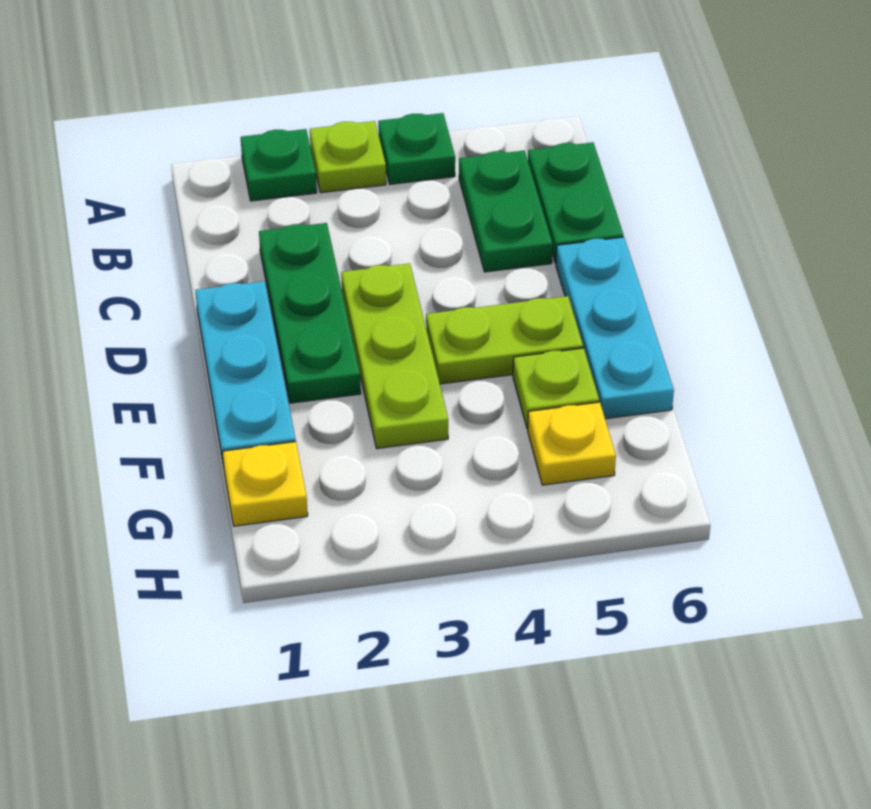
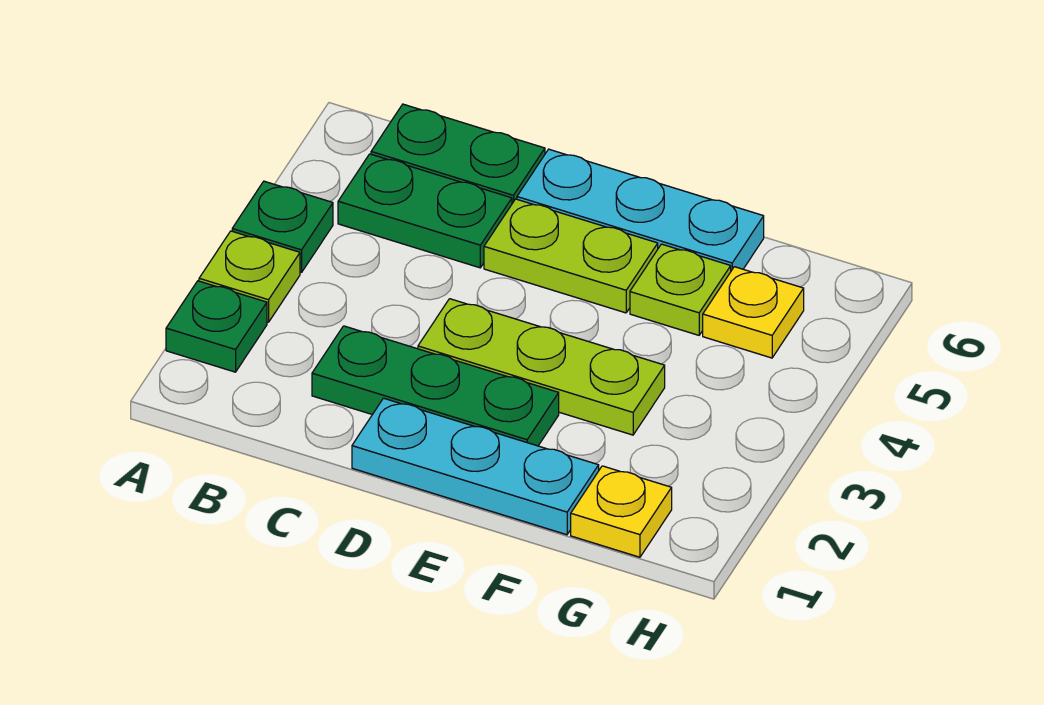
lime 1x2 plate [426,296,583,384] -> lime 1x2 plate turned to [484,199,658,313]

